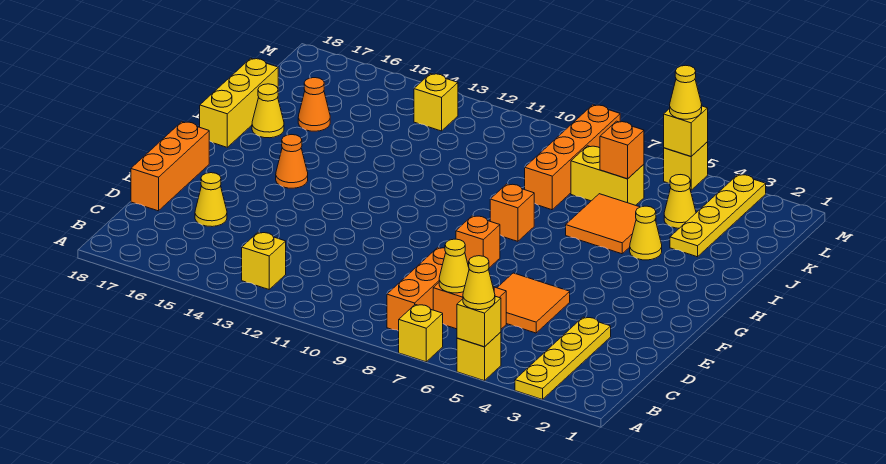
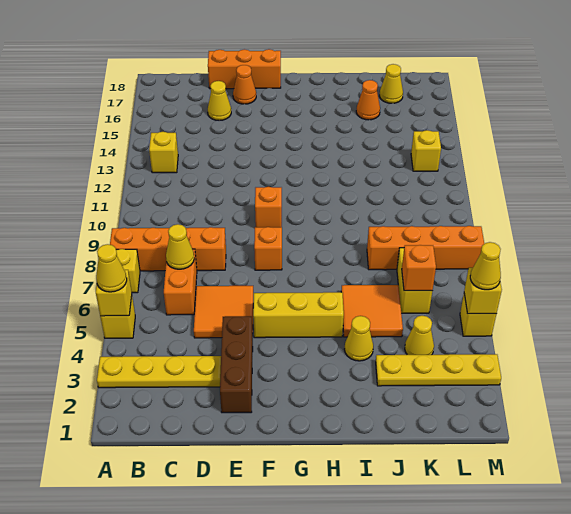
orange 1x3 brick [387,247,446,331] -> orange 1x4 brick [110,227,226,271]
none -> brown 1x3 brick [220,316,253,413]
orange 1x1 cone [276,135,308,188] -> orange 1x1 cone moved to [233,65,256,104]
orange 1x1 brick [490,184,534,241] -> orange 1x1 brick moved to [255,187,282,227]
yellow 1x3 brick [200,58,278,147] -> yellow 1x3 brick moved to [253,292,344,338]
yellow 1x1 cone [252,84,284,138] -> yellow 1x1 cone moved to [380,64,403,103]

